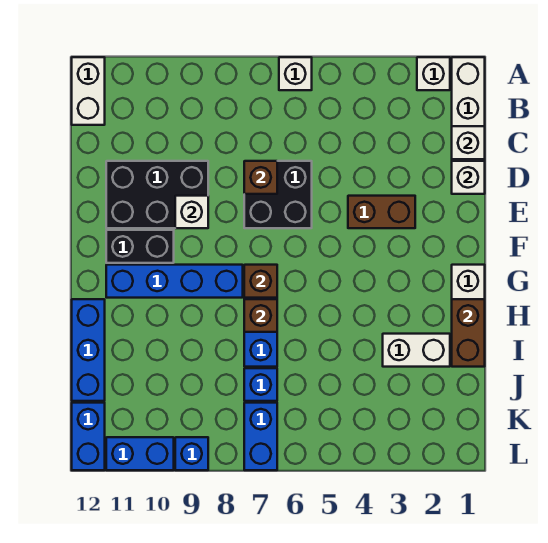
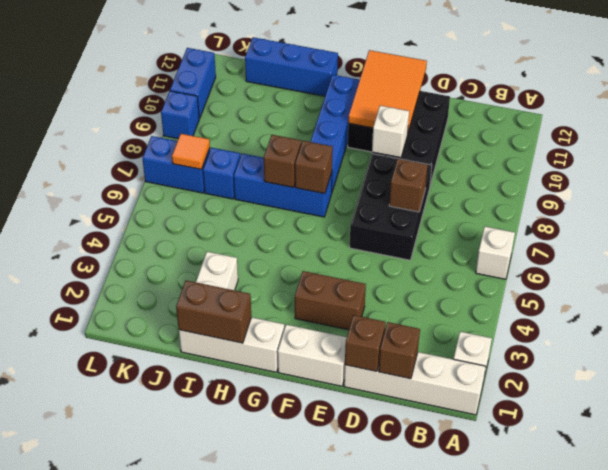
white 1x2 brick [72,57,105,125] -> white 1x2 brick moved to [278,325,347,386]
white 1x1 brick [452,126,485,159] -> brown 1x1 brick [379,322,420,379]
white 1x1 brick [452,161,485,194] -> brown 1x1 brick [345,315,386,371]
black 2x2 brick [244,161,312,228] -> black 2x3 brick [350,154,432,260]
brown 1x2 brick [348,196,415,228] -> brown 1x2 brick turned to [295,271,366,330]
none -> orange 2x3 tile [348,50,427,132]
none -> orange 1x1 tile [172,134,210,169]
blue 1x2 brick [72,403,105,470] -> none

